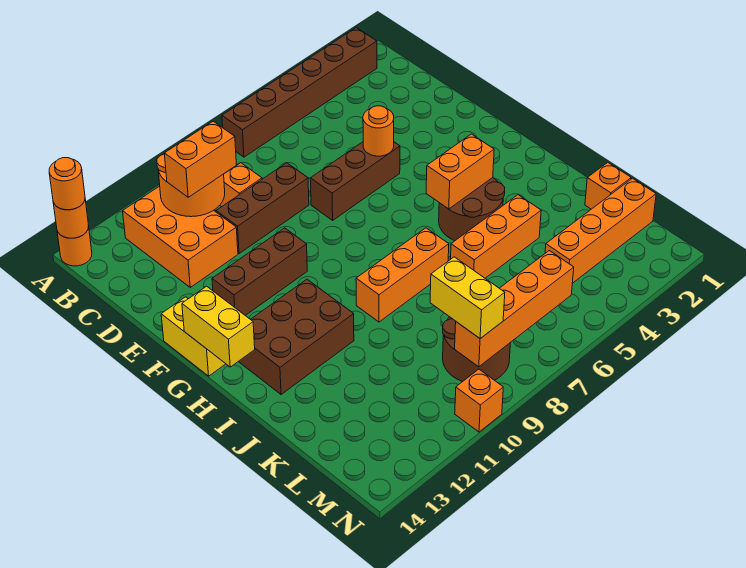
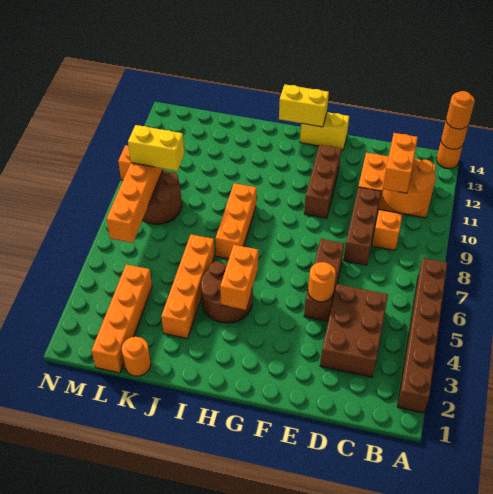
brown 2x3 brick [238,279,354,395] -> brown 2x3 brick moved to [320,284,388,377]
orange 1x3 brick [451,195,541,278] -> orange 1x4 brick [161,234,215,339]
orange 1x1 brick [585,163,631,209] -> orange 1x1 round brick [122,337,151,376]

